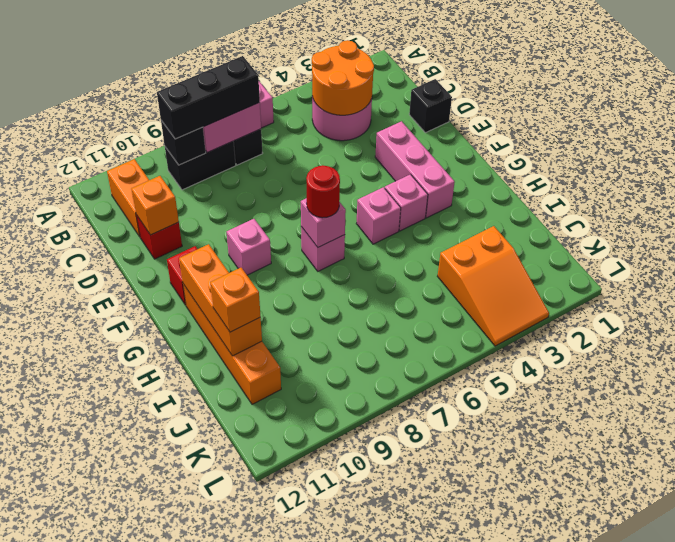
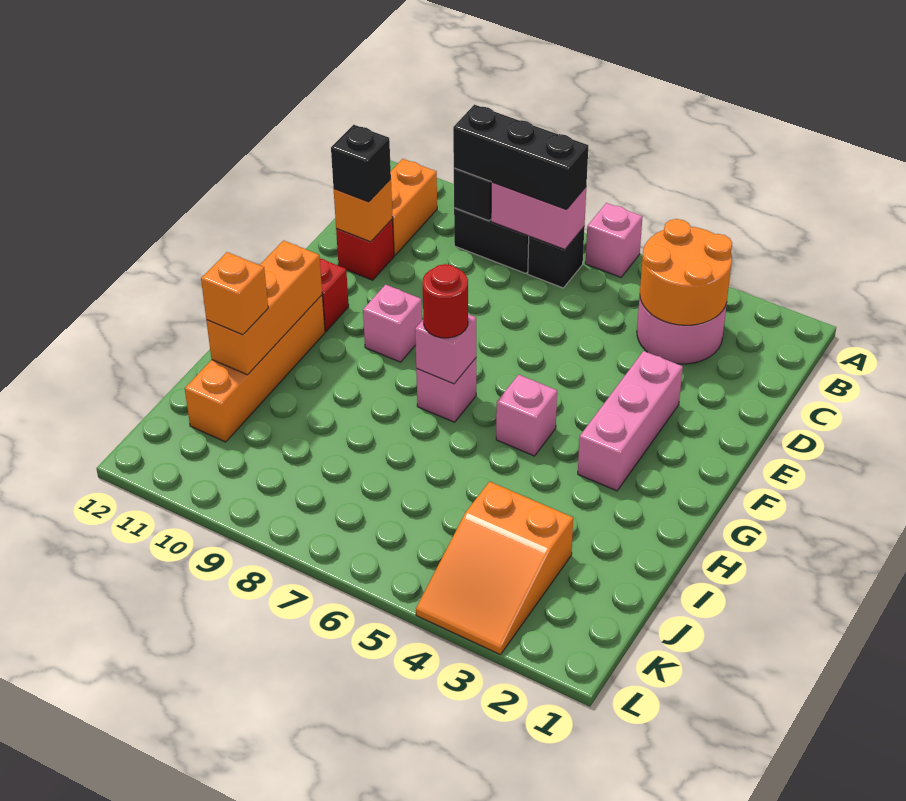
black 1x1 brick [409,79,452,133] -> black 1x1 brick moved to [331,125,391,202]
pink 1x1 brick [385,174,428,231] -> none

